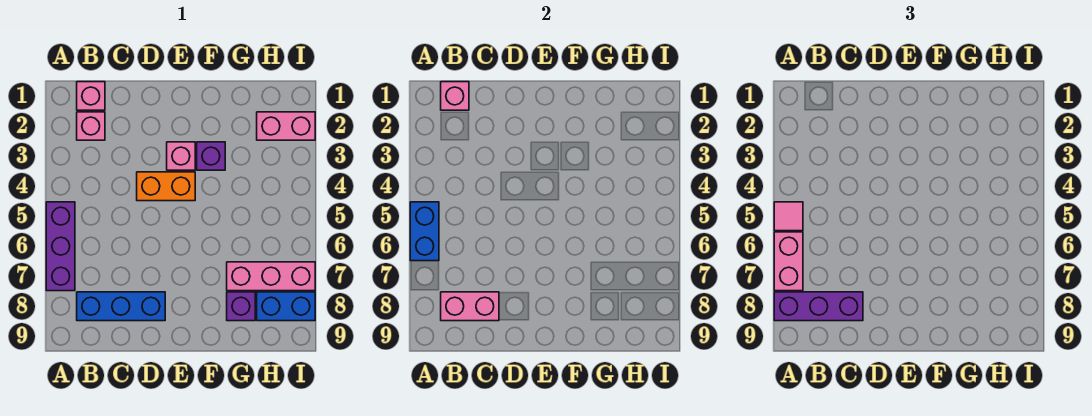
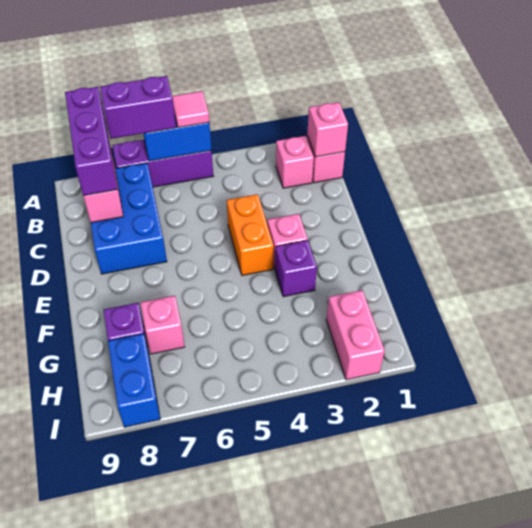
pink 1x2 brick [774,232,803,291] -> purple 1x2 brick [100,76,176,139]
blue 1x3 brick [77,292,165,321] -> blue 2x3 brick [91,163,167,274]
pink 1x3 brick [227,262,315,291] -> pink 1x1 brick [141,296,185,354]

